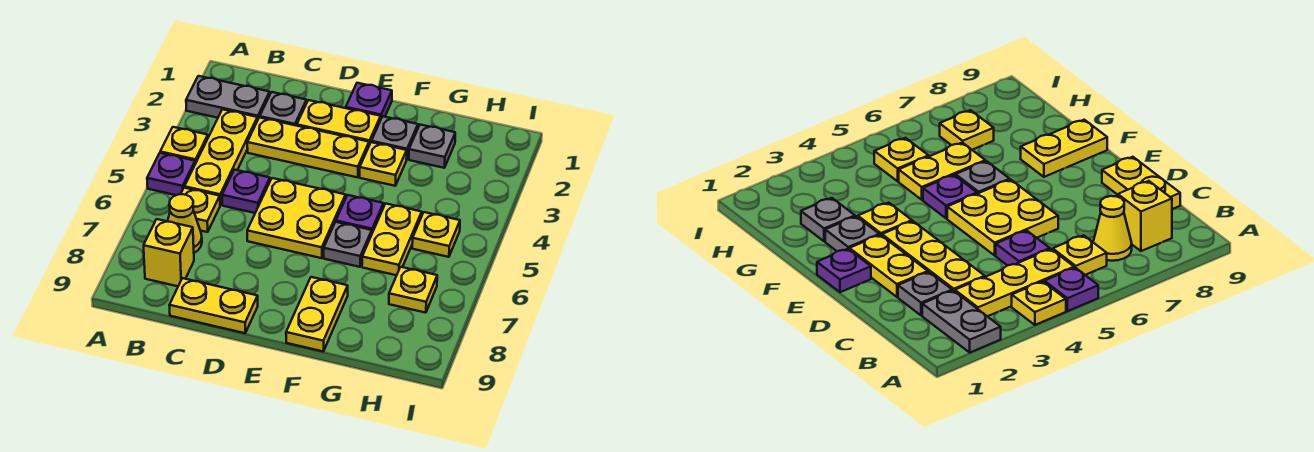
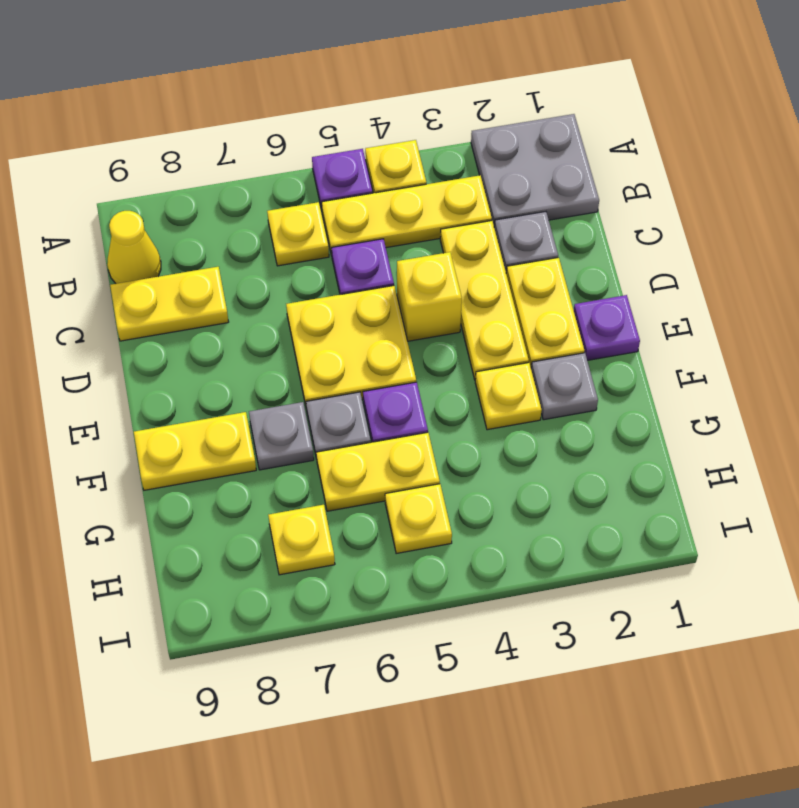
grey 1x2 plate [186,76,270,121] -> grey 2x2 plate [471,114,599,226]
yellow 1x1 cone [168,194,202,253] -> yellow 1x1 cone moved to [107,211,161,284]
yellow 1x1 brick [144,219,194,286] -> yellow 1x1 brick moved to [397,252,462,341]
yellow 1x2 plate [169,278,258,333] -> yellow 1x2 plate turned to [110,267,229,341]
grey 1x1 plate [409,125,455,168] -> grey 1x1 plate moved to [249,402,314,470]

